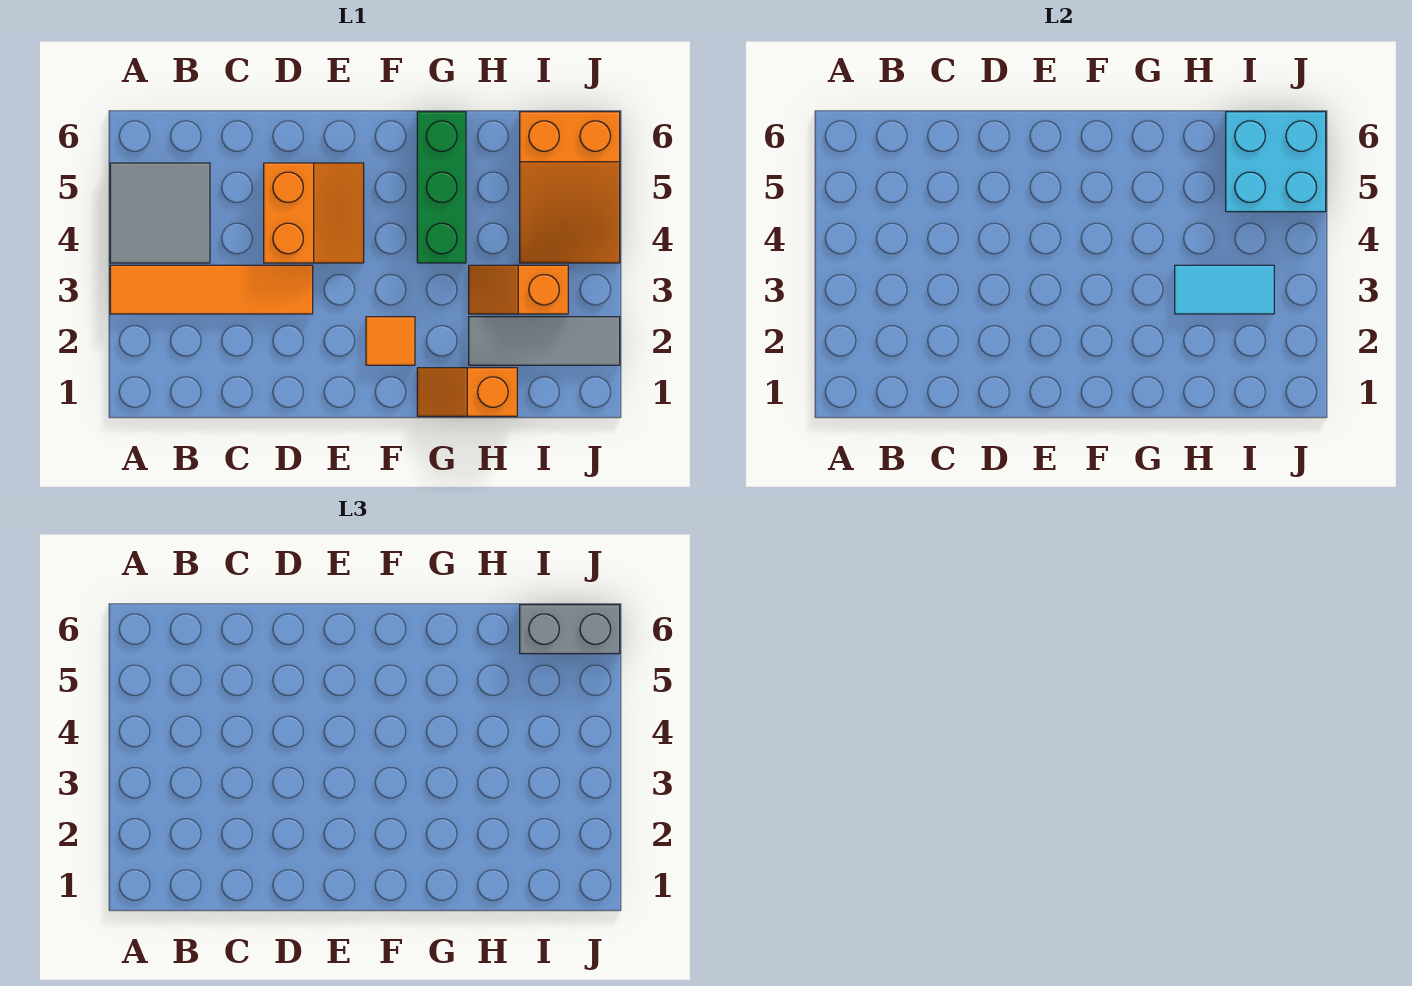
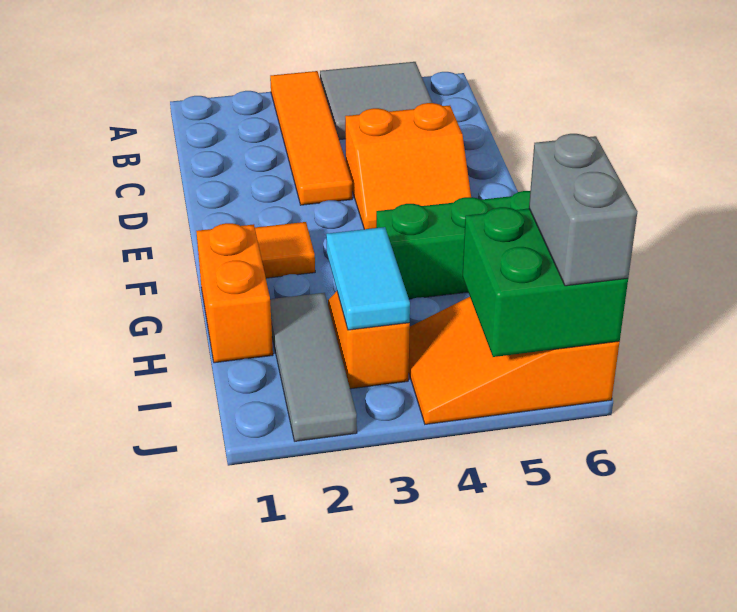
orange 1x2 slope [417,368,517,416] -> orange 1x2 brick [196,223,273,363]
cyan 2x2 brick [1226,112,1326,212] -> green 2x2 brick [462,207,628,357]

